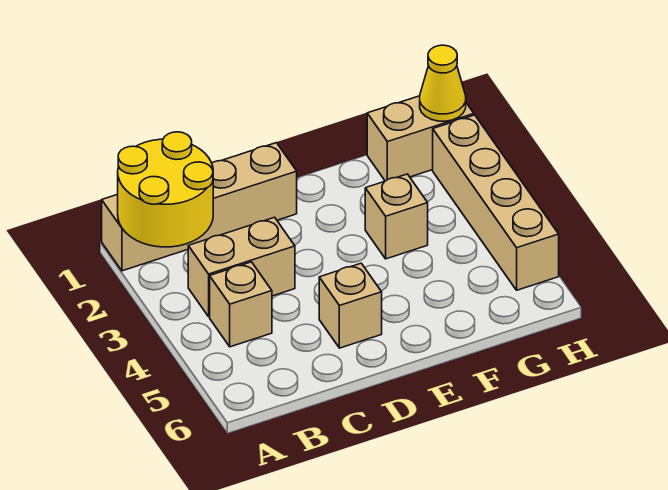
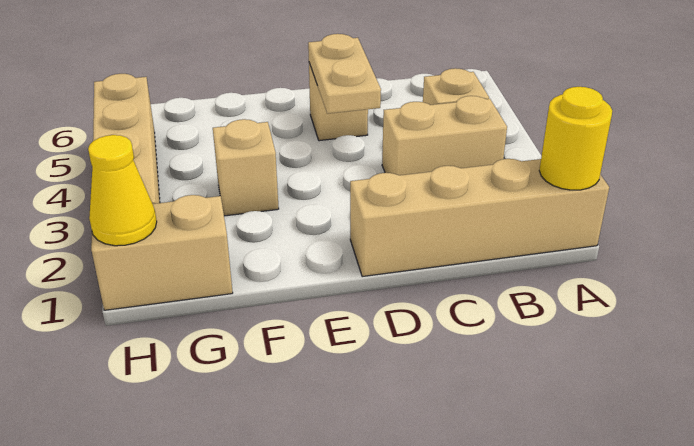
yellow 2x2 round brick [118,132,213,247] -> yellow 1x1 round brick [539,87,612,190]
none -> tan 1x2 plate [308,34,381,114]

